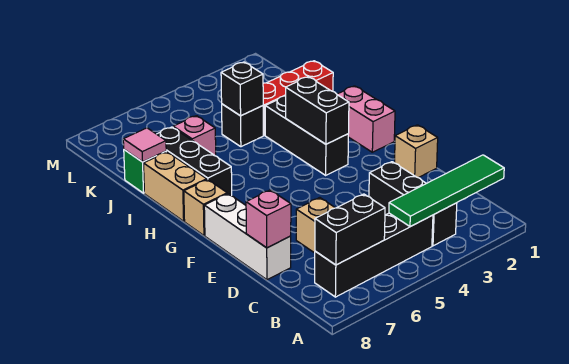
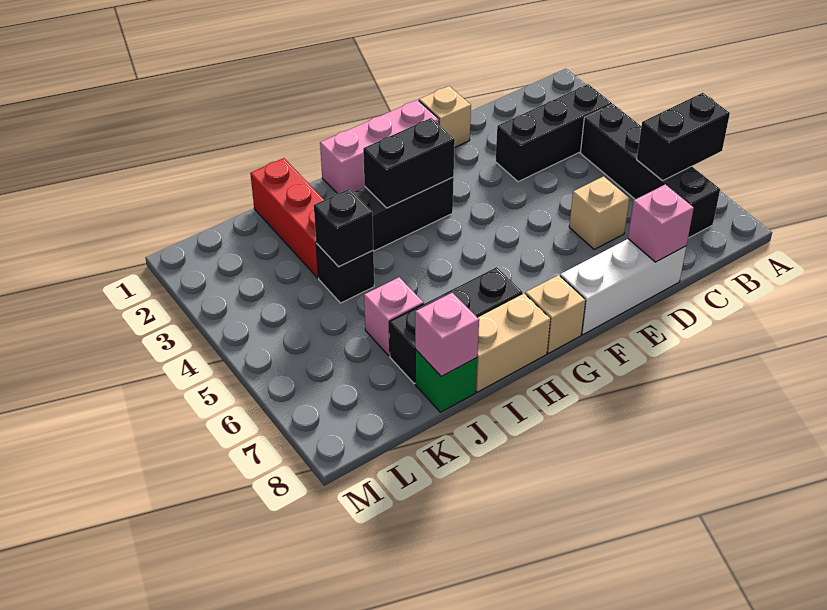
green 1x4 tile [389,155,504,227] -> none
black 1x2 brick [315,194,385,265] -> black 1x2 brick turned to [637,93,730,181]
pink 1x2 brick [337,86,395,152] -> pink 1x3 brick [320,100,439,194]
pink 1x1 tile [123,128,166,162] -> pink 1x1 brick [415,293,479,376]

